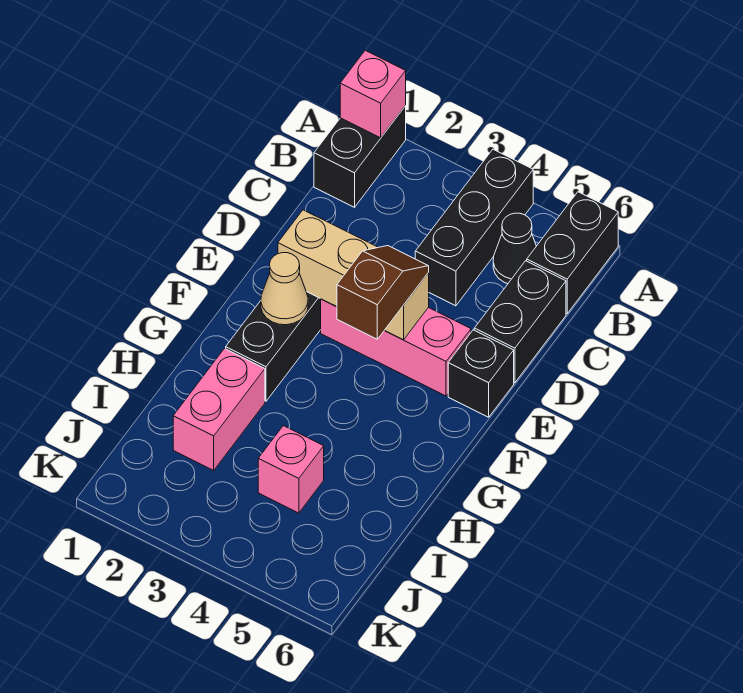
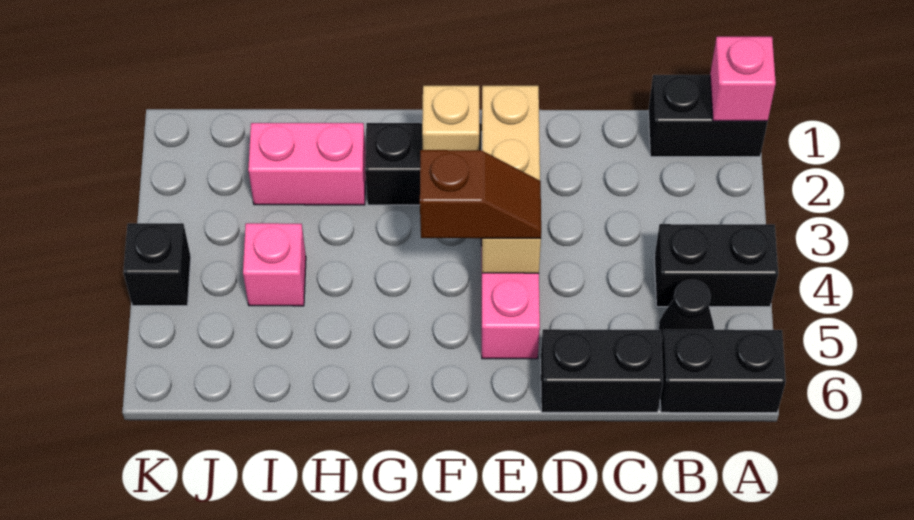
black 1x3 brick [415,149,533,306] -> black 1x2 brick [654,224,778,307]
black 1x1 brick [448,330,514,417] -> black 1x1 brick moved to [123,223,191,306]
tan 1x1 cone [261,253,308,325] -> tan 1x1 brick [422,86,479,150]

